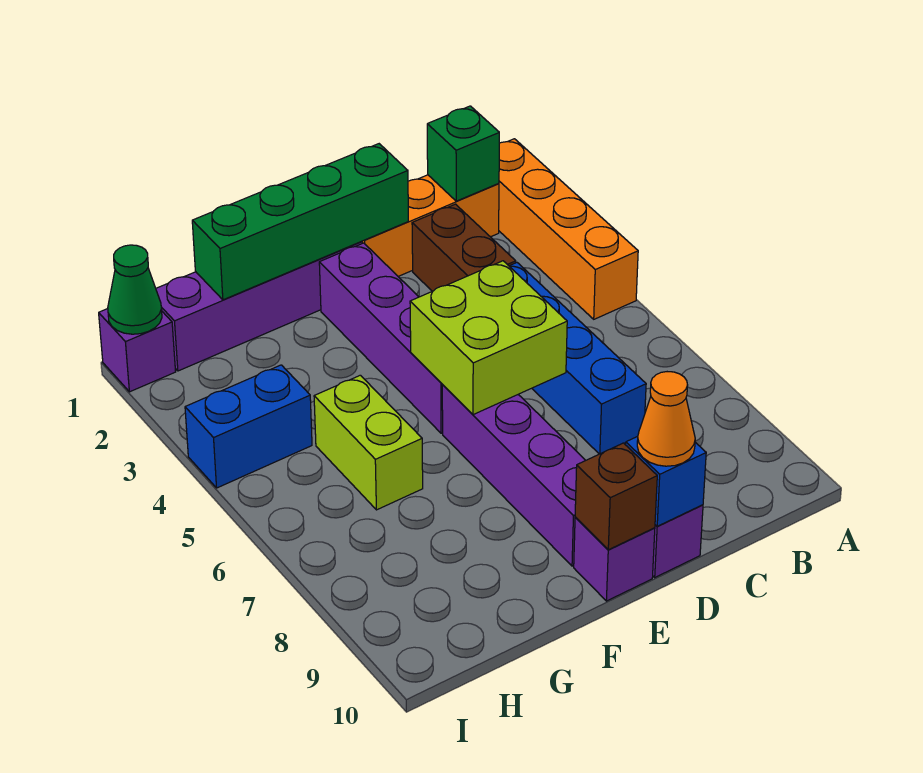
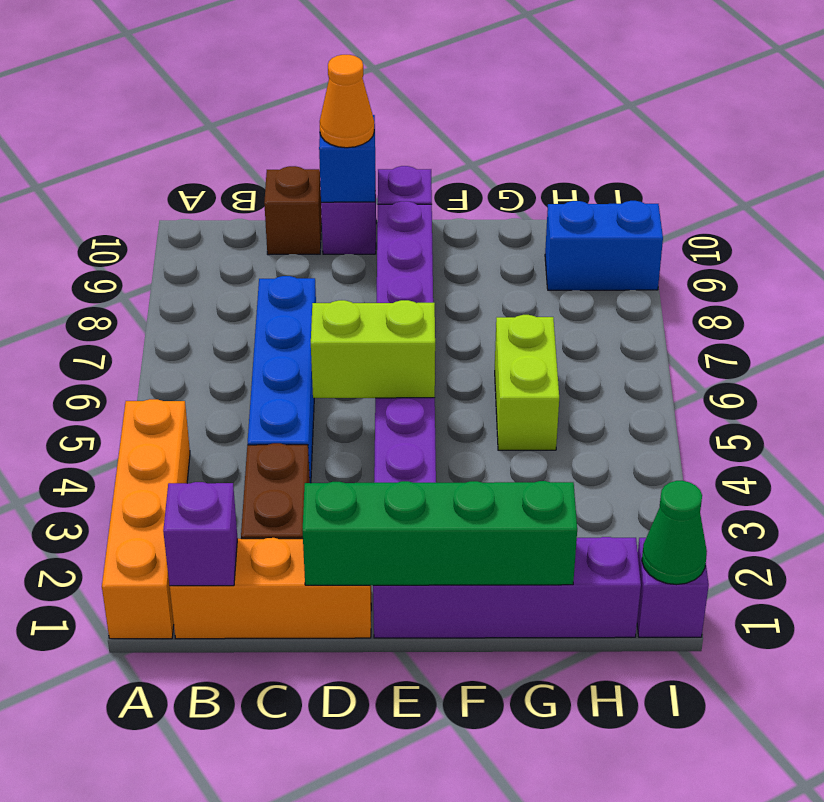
green 1x1 brick [427,106,499,201] -> purple 1x1 brick [163,482,238,586]
lime 2x2 brick [410,261,567,415] -> lime 1x2 brick [311,300,435,398]
brown 1x1 brick [575,443,657,550] -> brown 1x1 brick moved to [264,166,322,255]
blue 1x2 brick [185,365,312,488] -> blue 1x2 brick moved to [545,201,663,290]

